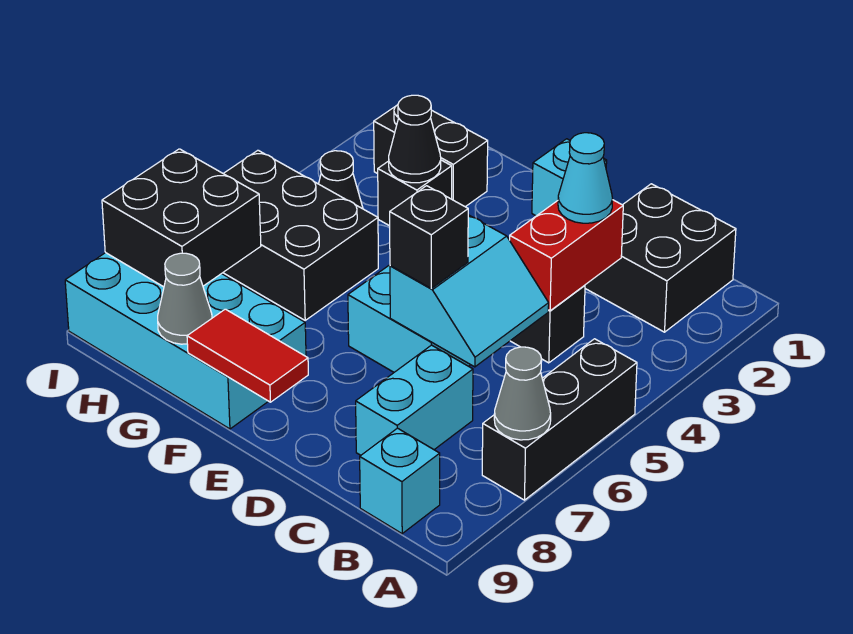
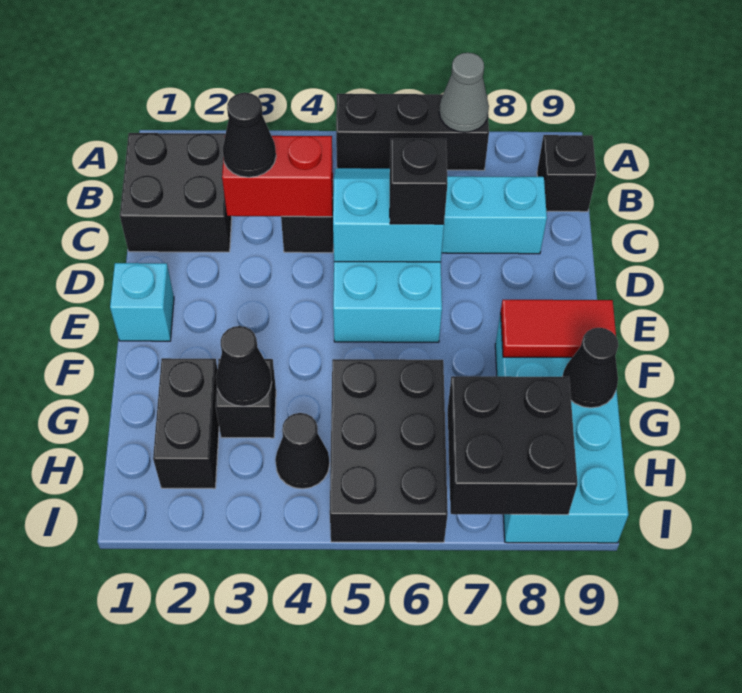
cyan 1x1 brick [360,428,440,534] -> black 1x1 brick [537,135,596,212]
cyan 1x1 cone [558,133,613,223] -> black 1x1 cone [223,93,276,177]
red 1x2 tile [187,309,308,402] -> red 1x2 tile turned to [501,300,616,358]
grey 1x1 cone [158,253,212,344] -> black 1x1 cone [562,328,618,408]

